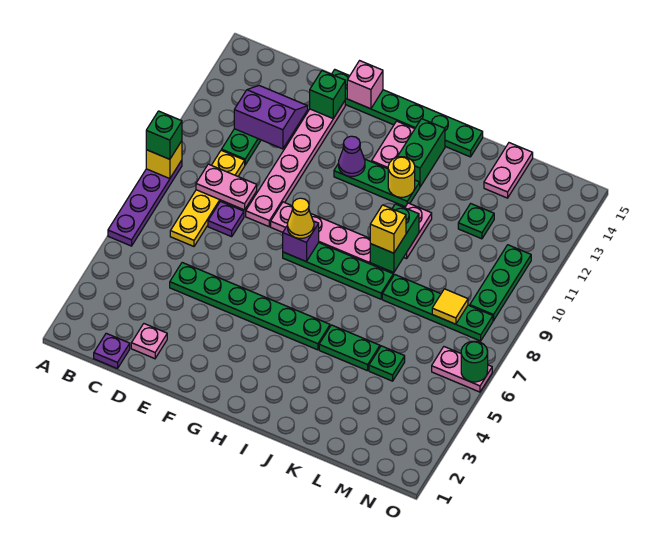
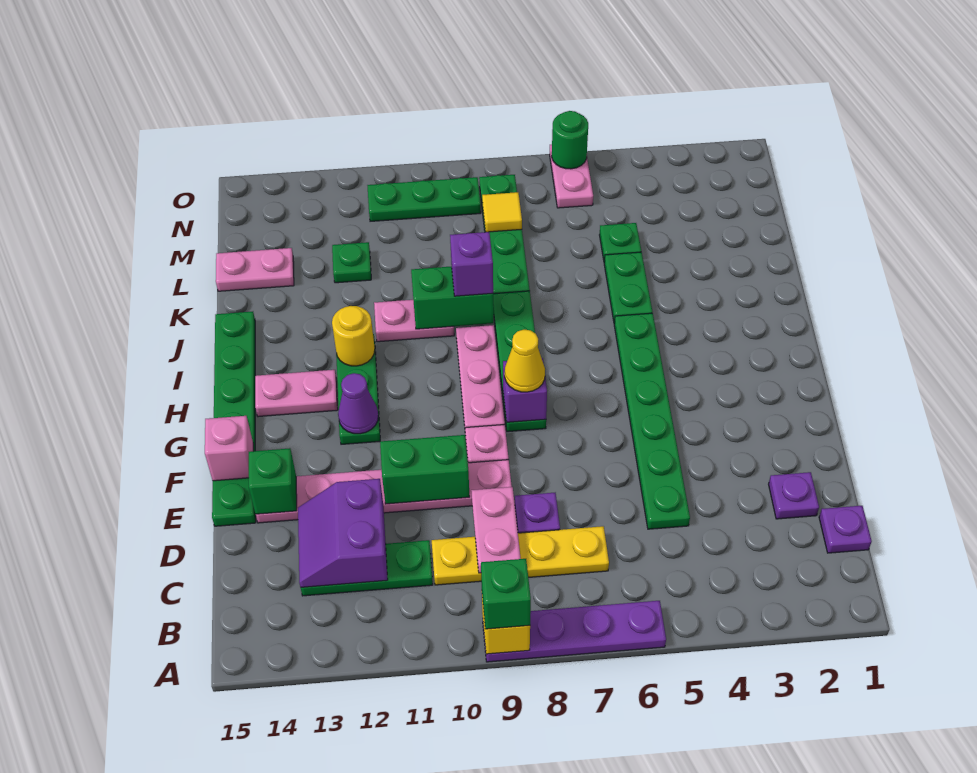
pink 1x1 plate [131,324,167,359] -> purple 1x1 plate [769,472,819,519]
green 1x2 brick [398,119,445,187] -> green 1x2 brick moved to [380,435,470,504]
yellow 1x1 brick [370,205,406,253] -> purple 1x1 brick [450,232,493,296]

